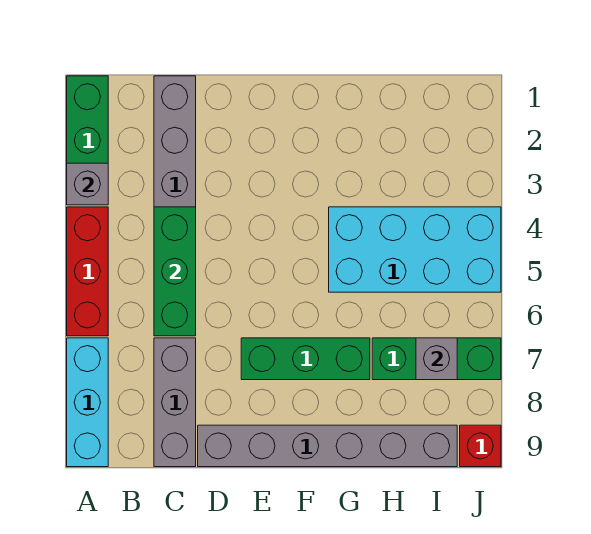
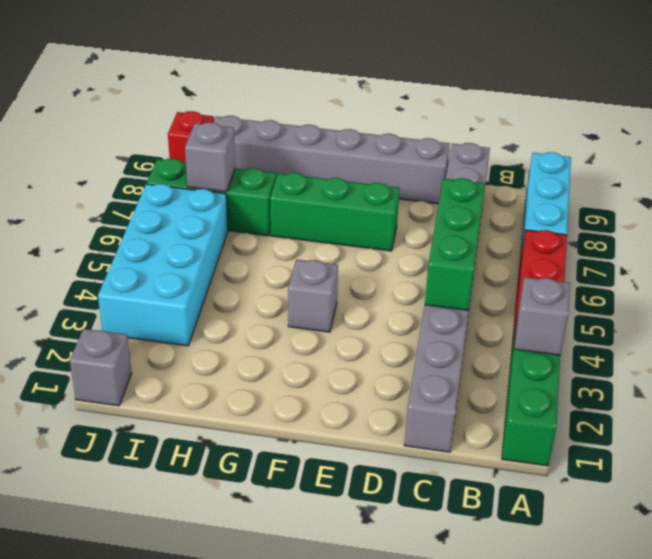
none -> grey 1x1 brick [288,260,338,332]
cyan 2x4 brick [329,207,501,292] -> cyan 2x4 brick turned to [98,184,228,346]
none -> grey 1x1 brick [70,329,132,406]

